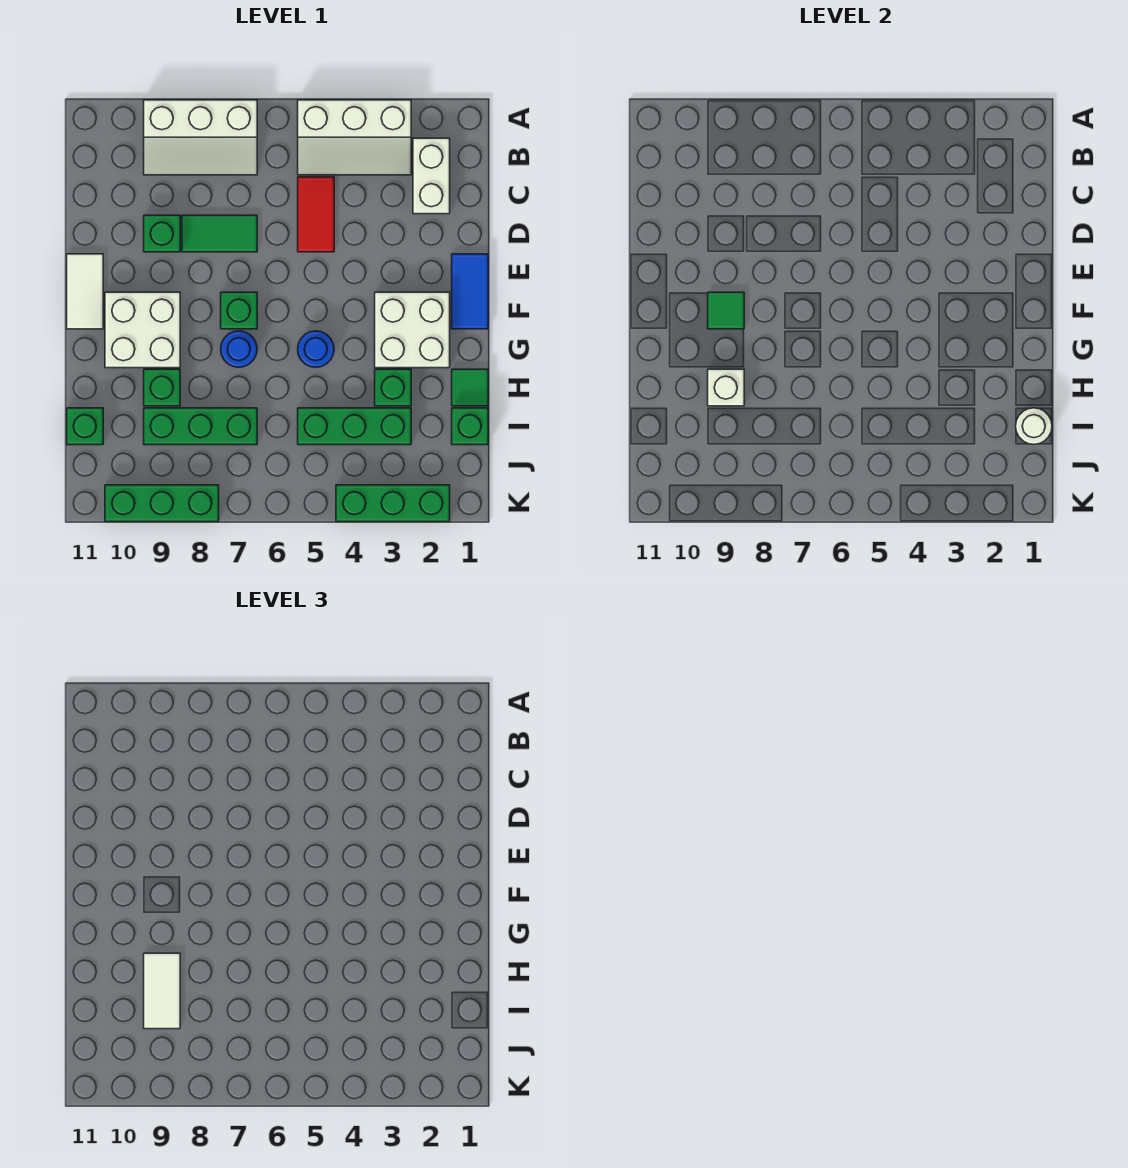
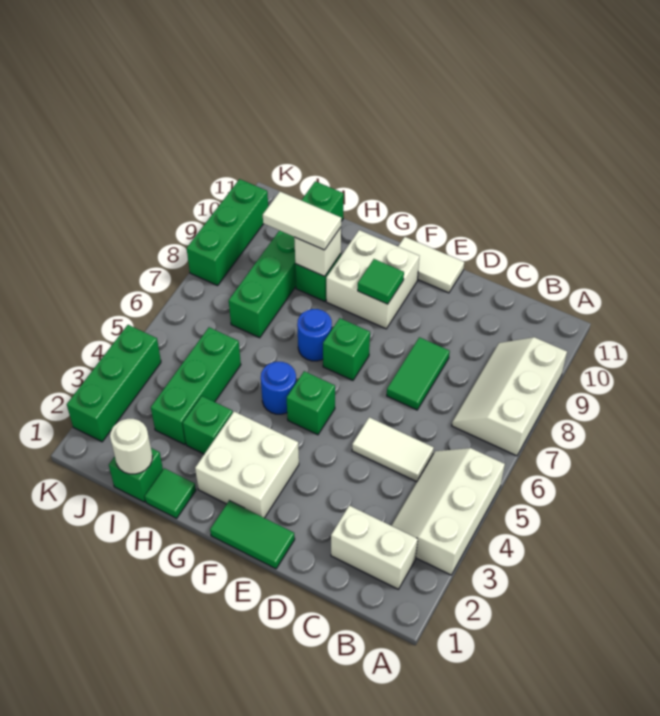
red 1x2 tile [298,177,334,252] -> white 1x2 tile [352,417,434,482]
green 1x1 brick [144,215,180,252] -> green 1x1 brick moved to [287,371,335,435]
blue 1x2 tile [452,254,488,329] -> green 1x2 tile [210,501,295,569]

